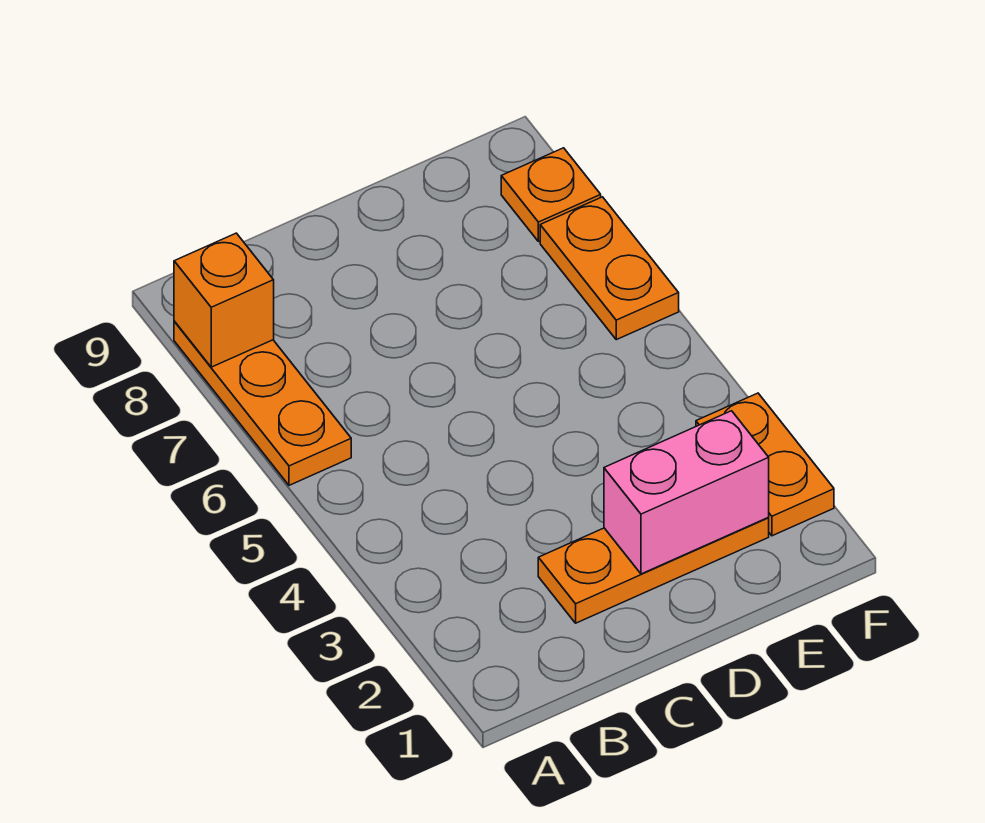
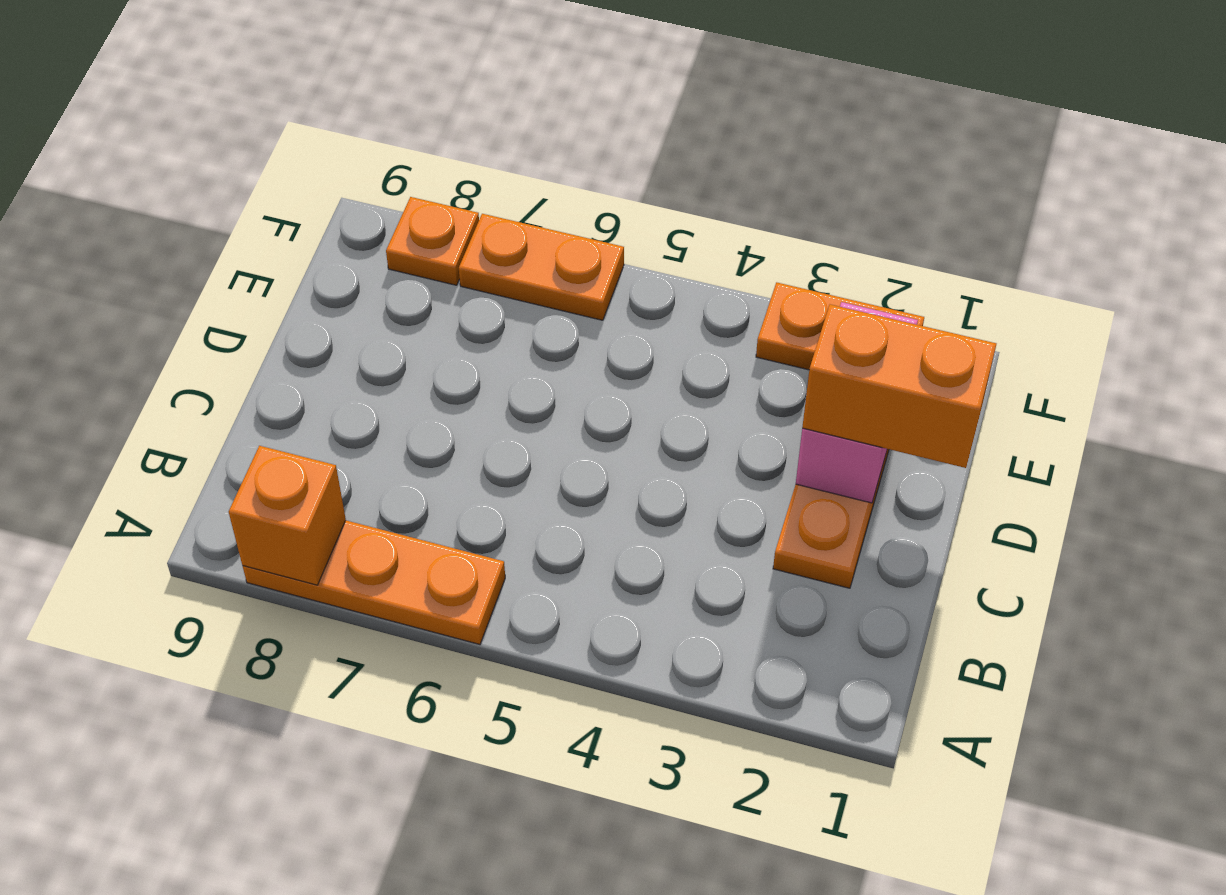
none -> orange 1x2 brick [802,304,996,468]

